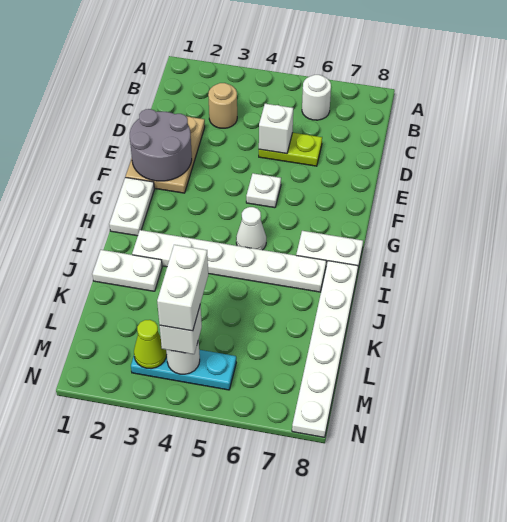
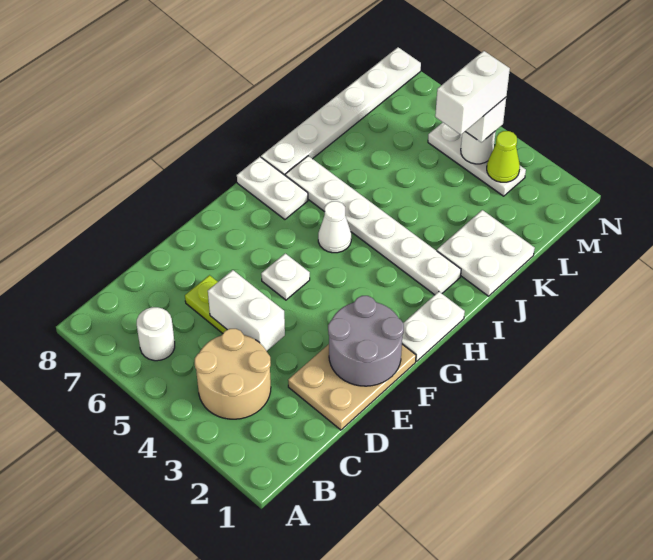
tan 1x1 round brick [208,83,237,128] -> tan 2x2 round brick [195,329,271,419]
white 1x1 brick [259,104,293,154] -> white 1x2 brick [208,270,285,351]
white 1x2 plate [92,250,162,291] -> white 2x2 plate [437,210,535,296]
cyan 1x3 plate [131,350,236,390] -> white 1x3 plate [428,122,526,196]

